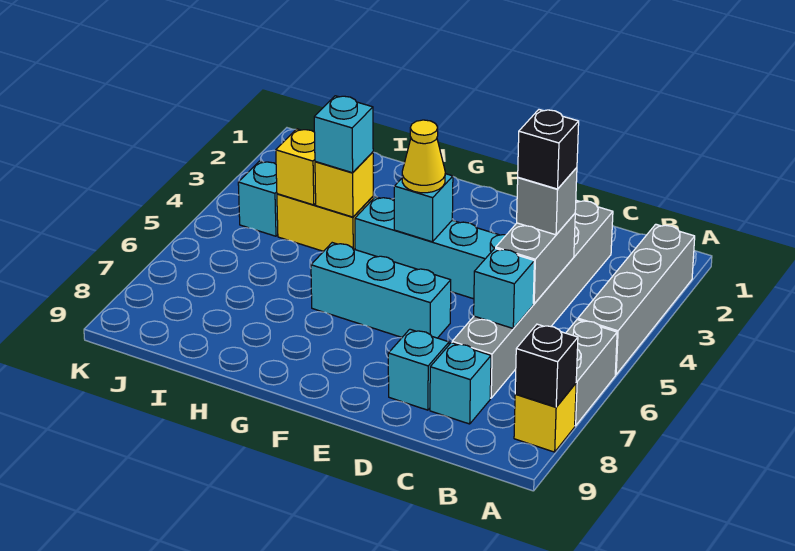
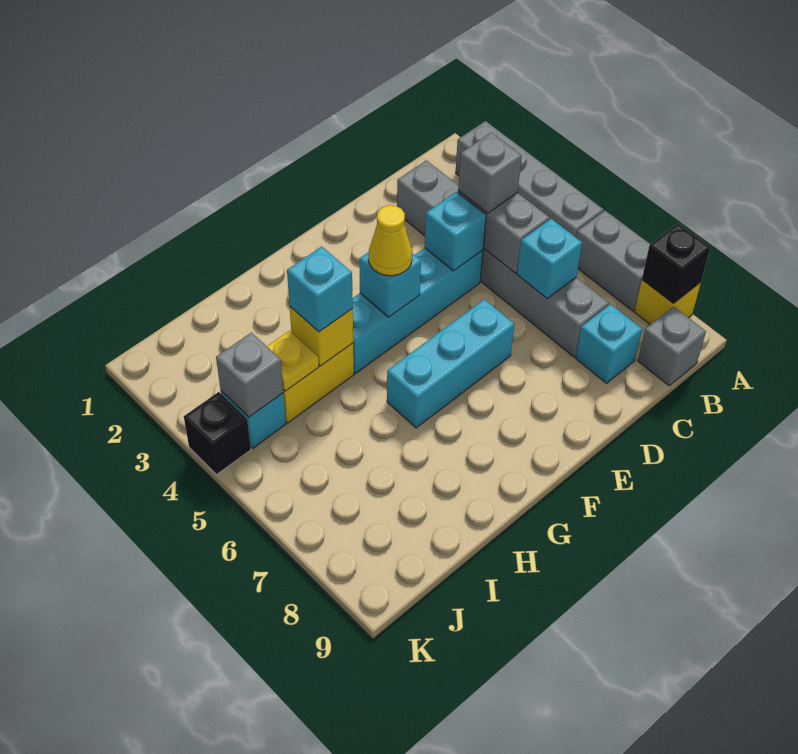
none -> grey 1x1 brick [638,307,706,386]
black 1x1 brick [518,110,579,189] -> black 1x1 brick moved to [184,392,251,474]
cyan 1x1 brick [388,329,449,410] -> cyan 1x1 brick moved to [425,192,486,271]
yellow 1x1 brick [276,129,316,205] -> yellow 1x1 plate [267,331,319,391]
none -> grey 1x1 brick [216,333,283,417]

